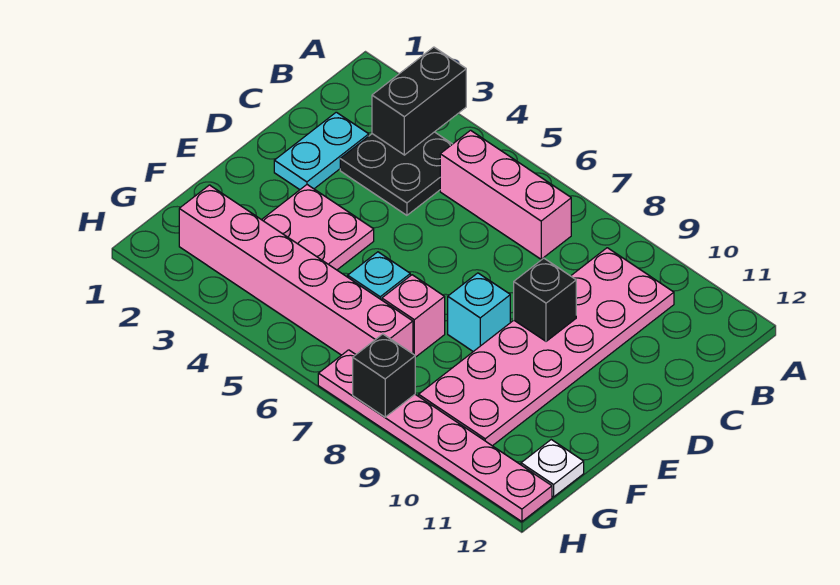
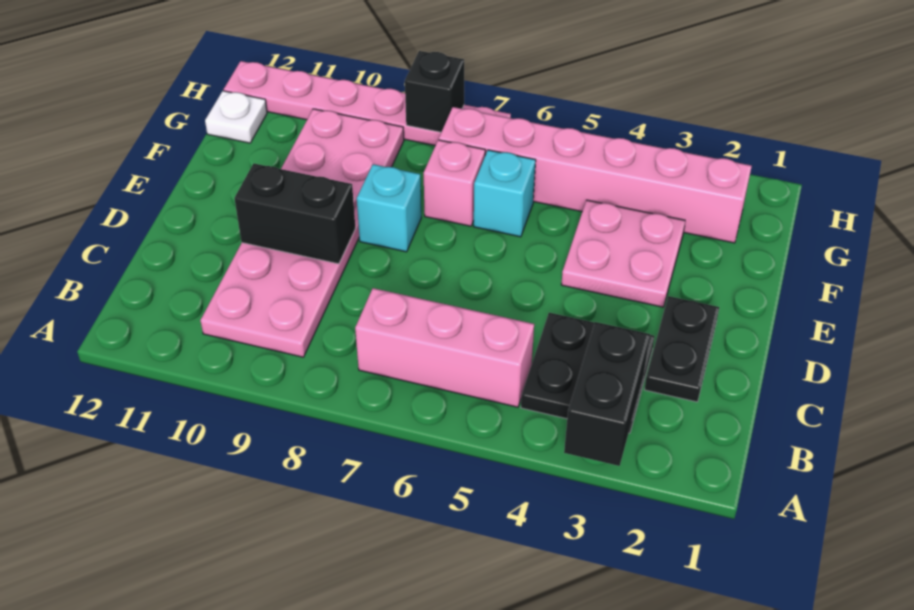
cyan 1x2 plate [274,112,369,190] -> black 1x2 plate [645,296,719,402]
black 1x1 brick [514,258,576,341] -> black 1x2 brick [234,164,356,264]

